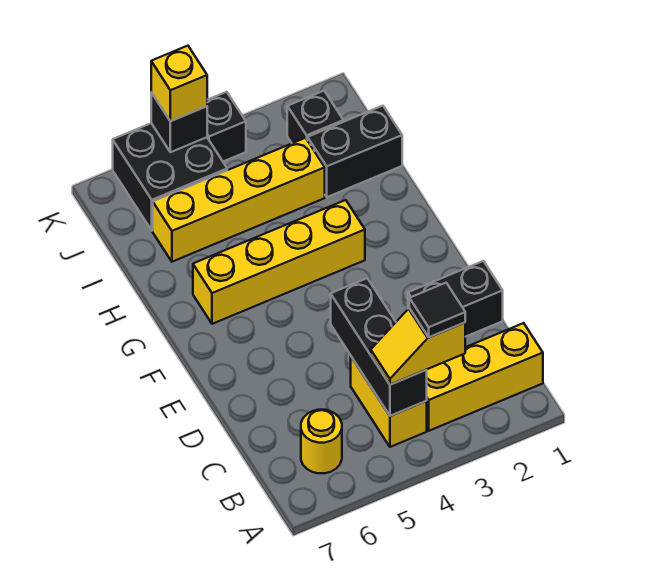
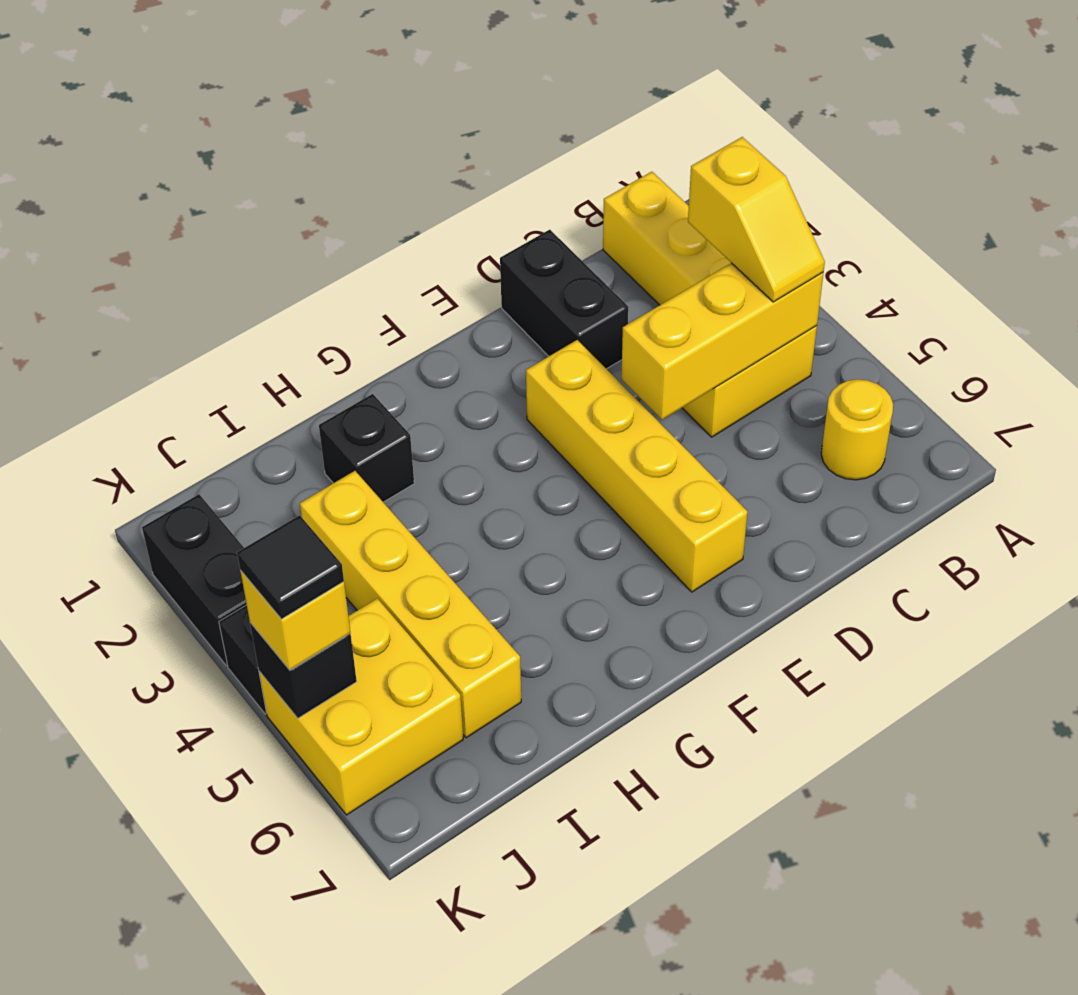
black 1x1 tile [409,283,465,337] -> black 1x1 tile moved to [237,515,344,619]
black 1x3 brick [331,278,427,416] -> yellow 1x3 brick [621,263,823,420]
yellow 1x4 brick [193,200,365,324] -> yellow 1x4 brick moved to [526,340,748,592]
black 1x2 brick [308,106,402,197] -> black 1x2 brick moved to [142,494,247,666]
black 1x1 brick [287,91,343,143] -> black 1x1 brick moved to [319,394,414,502]
black 2x2 brick [113,123,227,231] -> yellow 2x2 brick [259,598,463,815]

